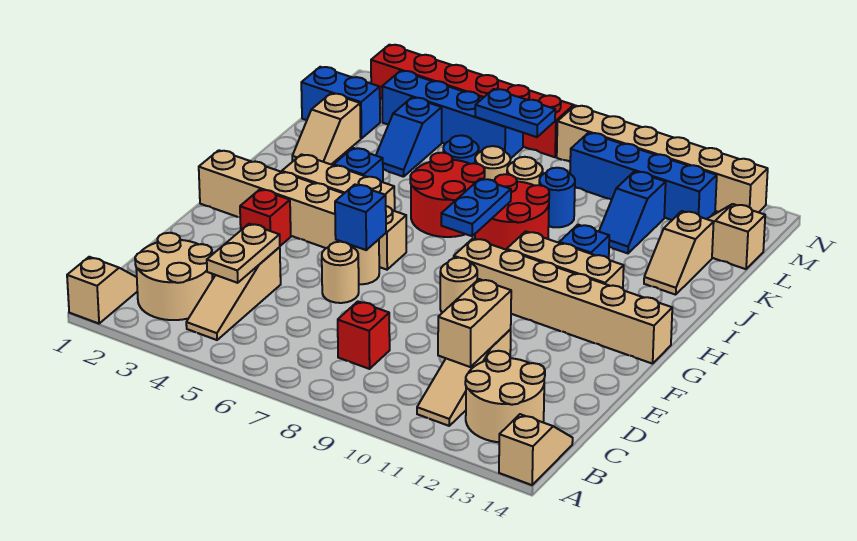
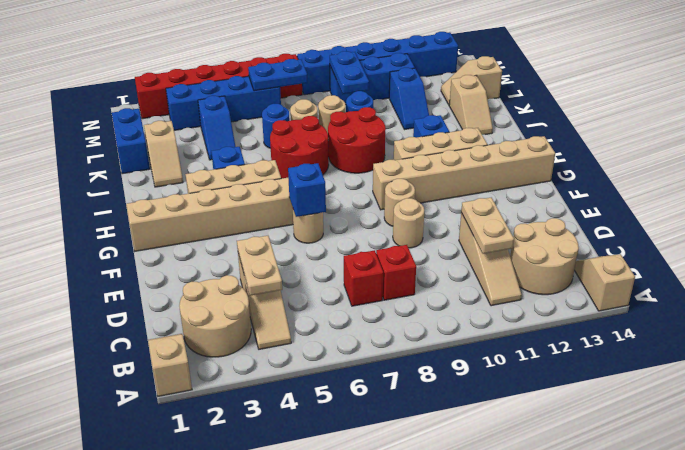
tan 1x2 brick [438,279,511,367] -> tan 1x2 plate [461,198,514,254]
tan 1x1 round brick [322,242,359,303] -> tan 1x1 round brick moved to [393,198,424,248]
red 1x1 brick [240,189,291,246] -> red 1x1 brick moved to [344,250,383,306]
blue 1x2 plate [441,179,511,236] -> blue 1x2 plate moved to [330,51,369,94]
blue 1x2 brick [301,67,380,138] -> blue 1x2 brick turned to [112,108,150,174]
blue 1x4 brick [570,133,717,220] -> blue 1x3 brick [330,53,415,105]
tan 1x6 brick [557,105,768,212] -> blue 1x6 brick [297,32,458,95]

